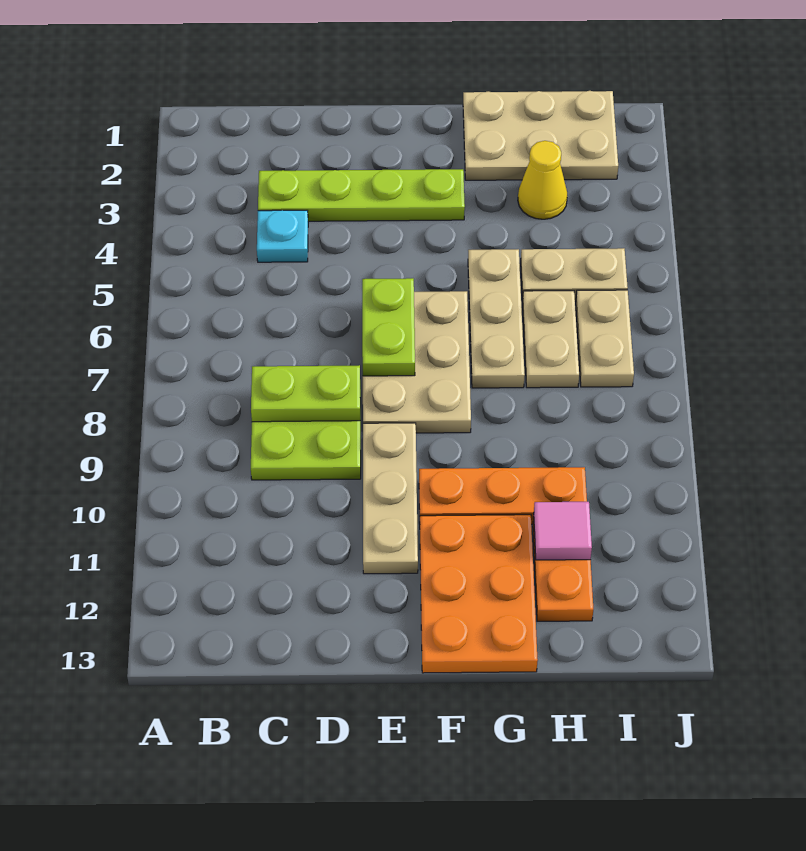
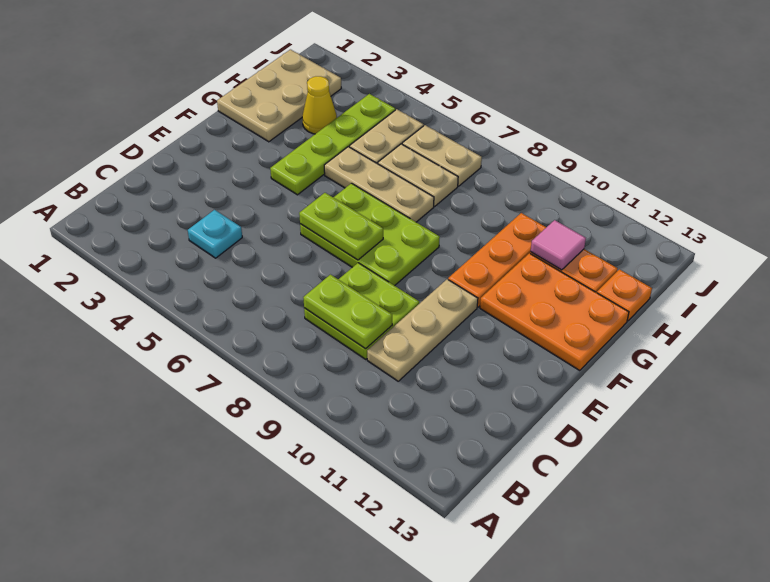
lime 1x4 plate [258,169,465,221] -> lime 1x4 plate moved to [270,94,395,195]
lime 1x2 plate [251,365,360,422] -> lime 1x2 plate turned to [303,275,392,349]
tan 2x3 plate [363,291,471,433] -> lime 2x3 plate [300,183,440,286]
tan 1x3 plate [363,423,418,574] -> tan 1x3 plate turned to [367,279,478,381]
none -> orange 1x1 plate [597,270,652,321]

